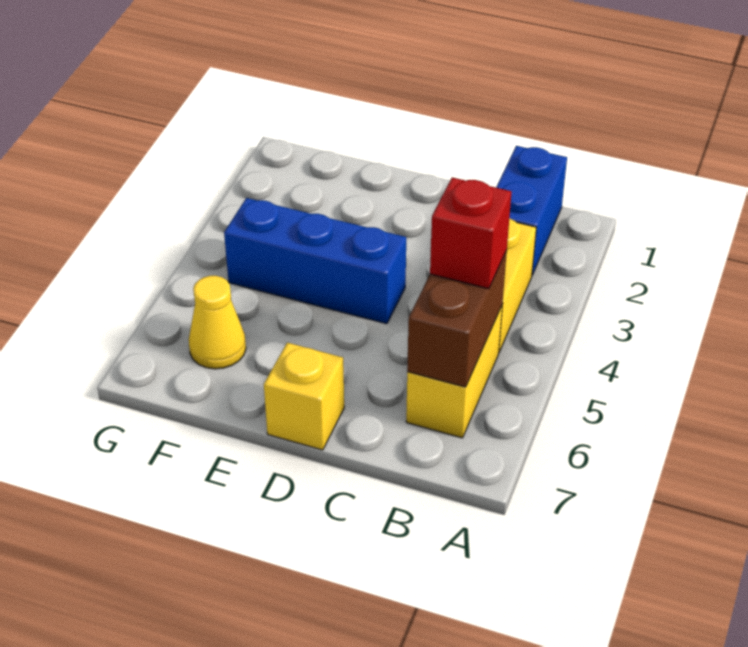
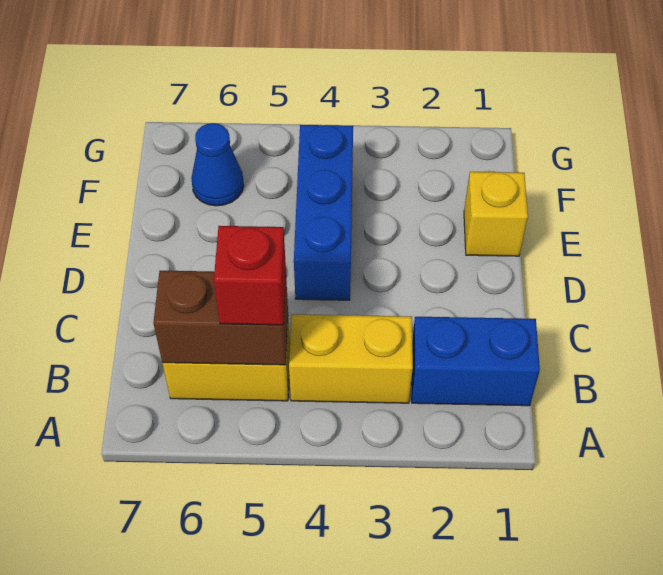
yellow 1x1 brick [264,343,344,450] -> yellow 1x1 brick moved to [464,172,528,256]
yellow 1x1 cone [189,276,246,369] -> blue 1x1 cone [191,123,244,206]

